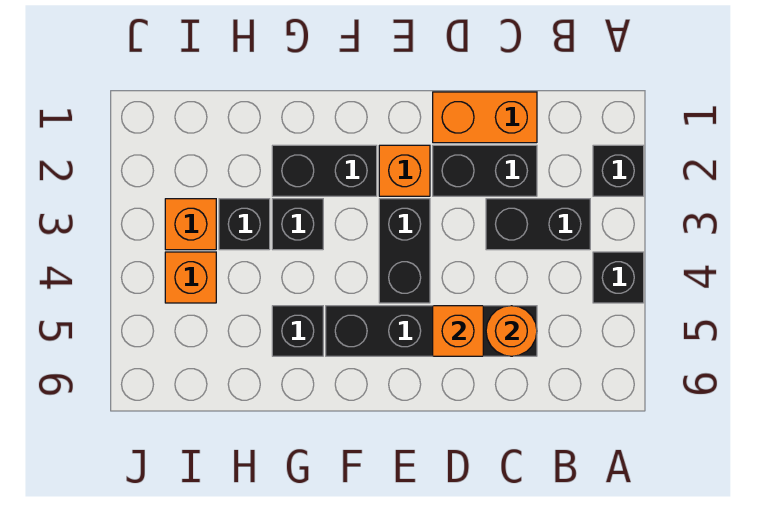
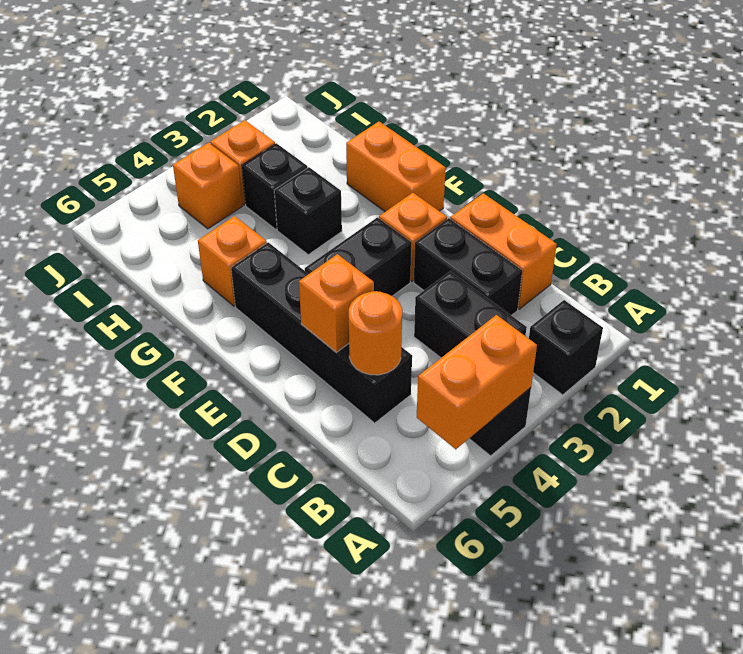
none -> orange 1x2 brick [417,315,537,449]
none -> orange 1x2 brick [346,122,446,212]
black 1x2 brick [272,145,377,196] -> none
black 1x1 brick [272,306,323,356] -> orange 1x1 brick [198,216,267,306]

